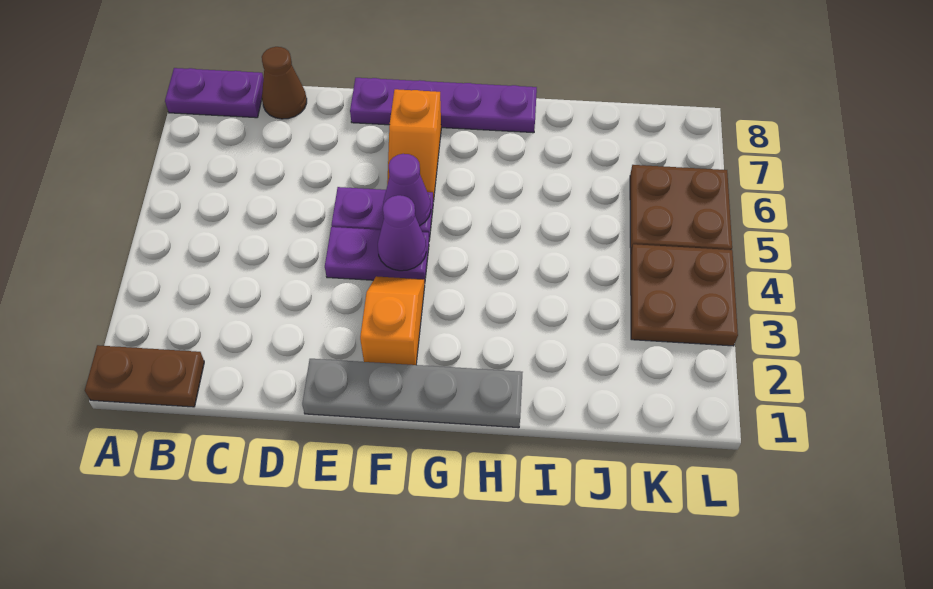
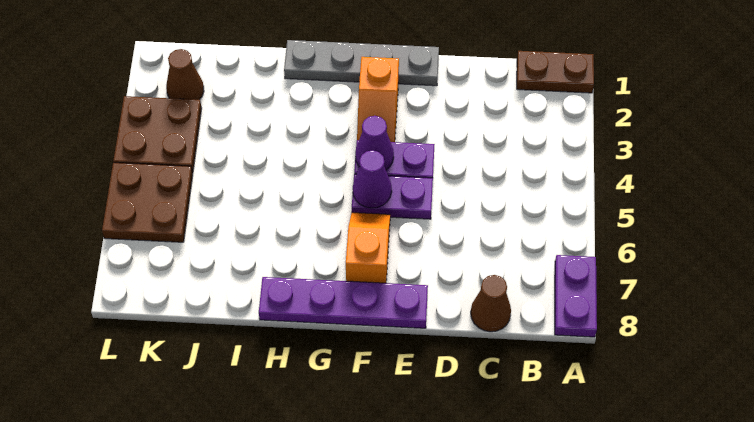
purple 1x2 plate [165,68,263,118] -> purple 1x2 plate turned to [555,255,597,337]
none -> brown 1x1 cone [166,49,204,100]

